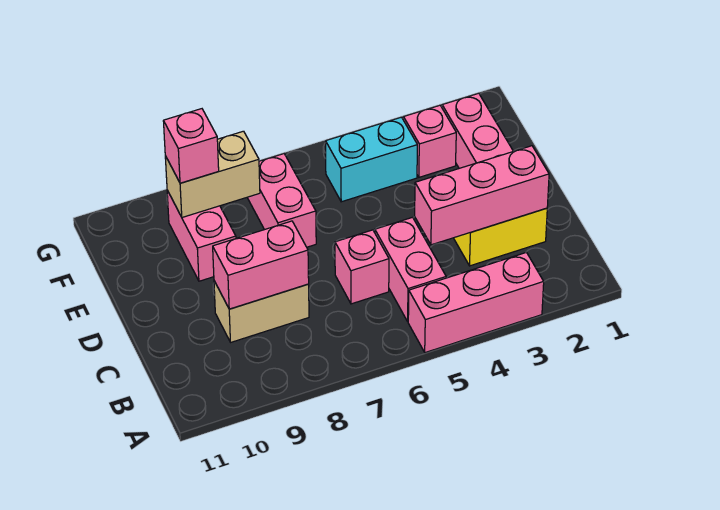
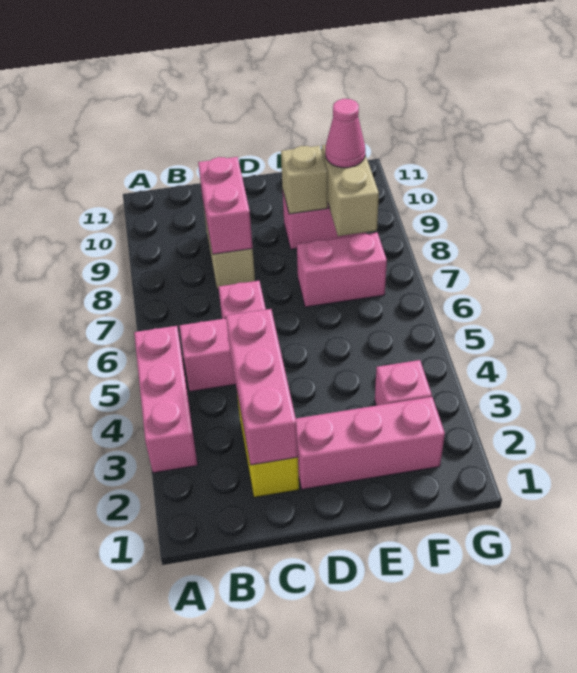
none -> tan 1x1 brick [281,146,328,214]
cyan 1x2 brick [326,117,417,202] -> none
pink 1x1 brick [163,109,219,183] -> pink 1x1 cone [325,99,365,168]

